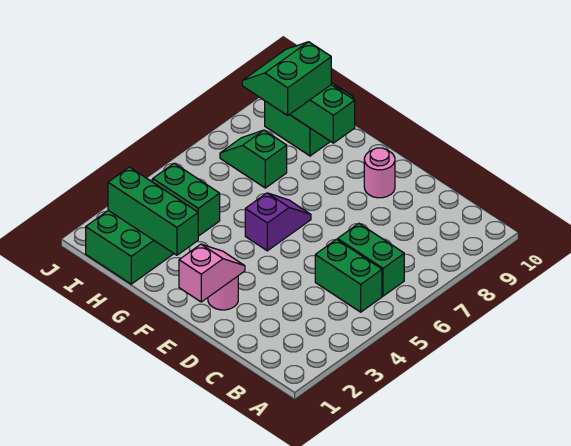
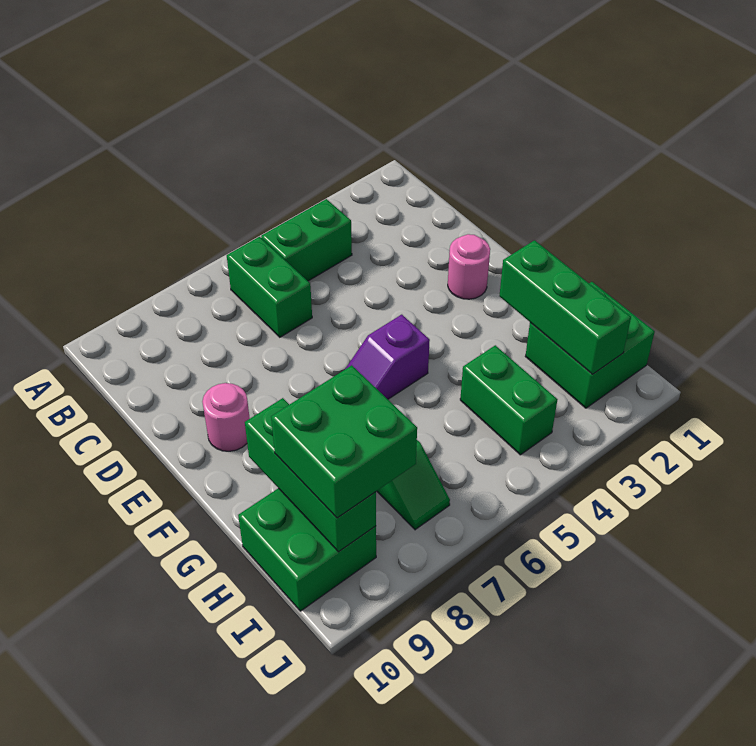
green 1x2 brick [315,239,382,312] -> green 1x2 brick turned to [261,199,352,281]
pink 1x2 slope [179,244,245,302] -> none
green 2x2 slope [242,42,331,115] -> green 2x2 brick [271,365,417,518]

